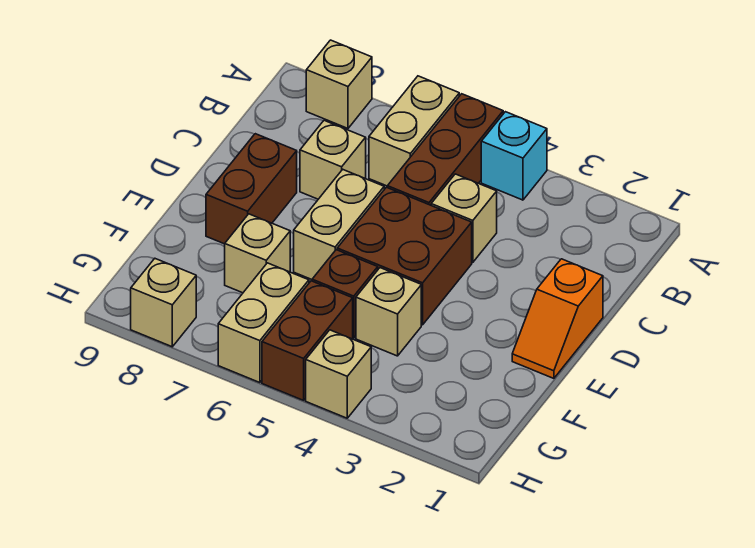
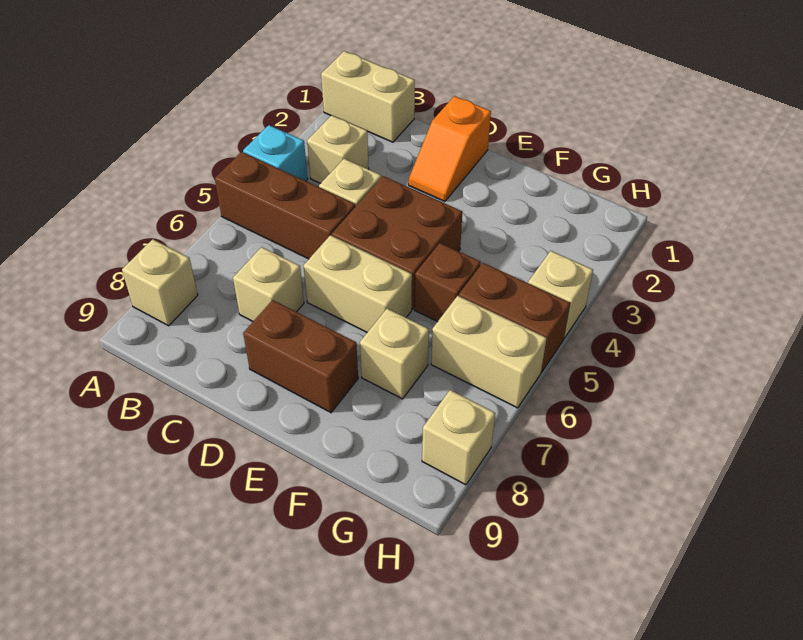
tan 1x2 brick [369,76,459,186] -> tan 1x2 brick moved to [321,51,415,142]
orange 1x2 slope [512,259,603,378] -> orange 1x2 slope turned to [409,96,491,201]
tan 1x1 brick [356,268,421,356] -> tan 1x1 brick moved to [307,115,369,183]

